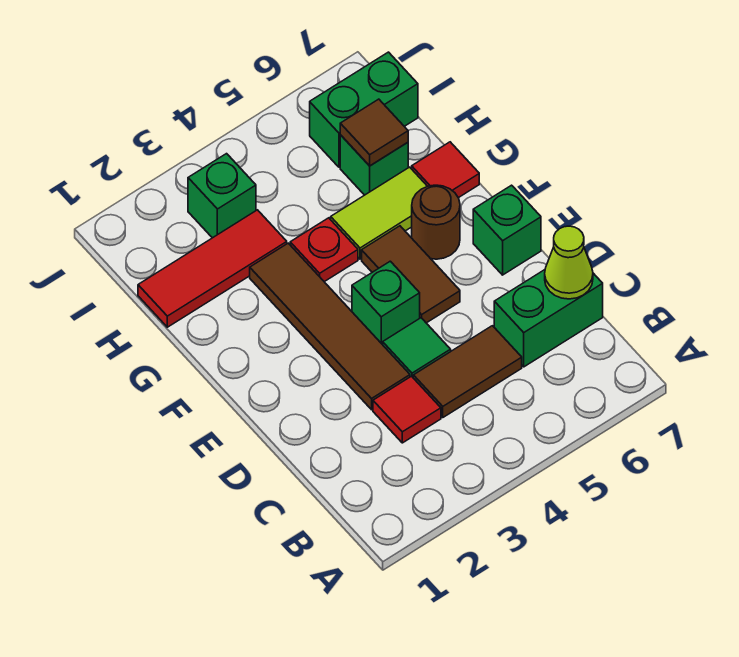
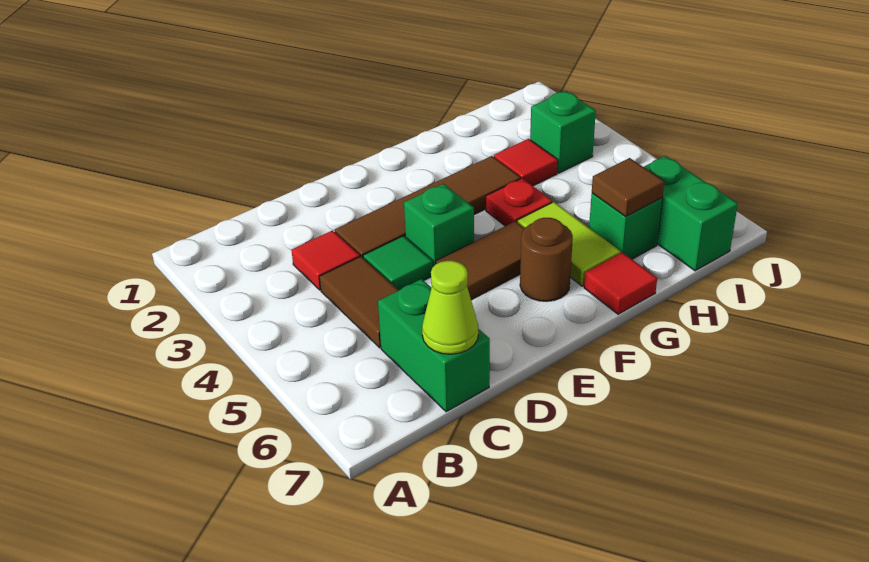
green 1x1 brick [473,185,541,275] -> none
red 1x3 tile [138,210,287,327] -> red 1x1 tile [494,139,558,186]

